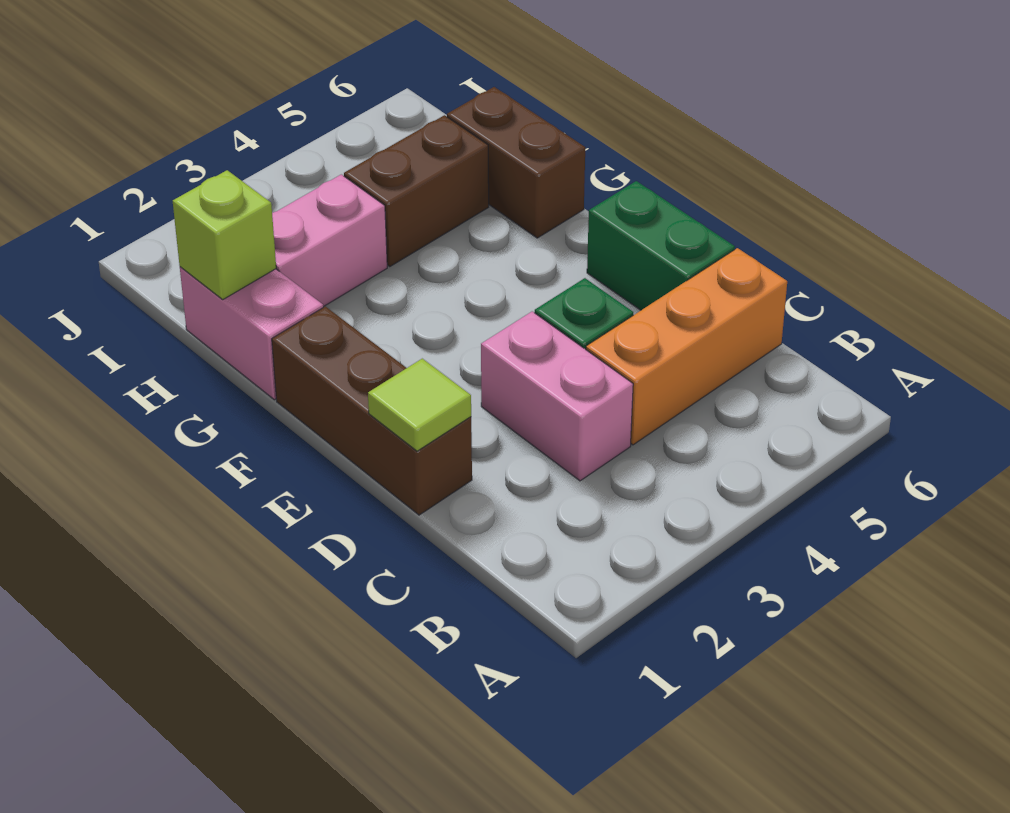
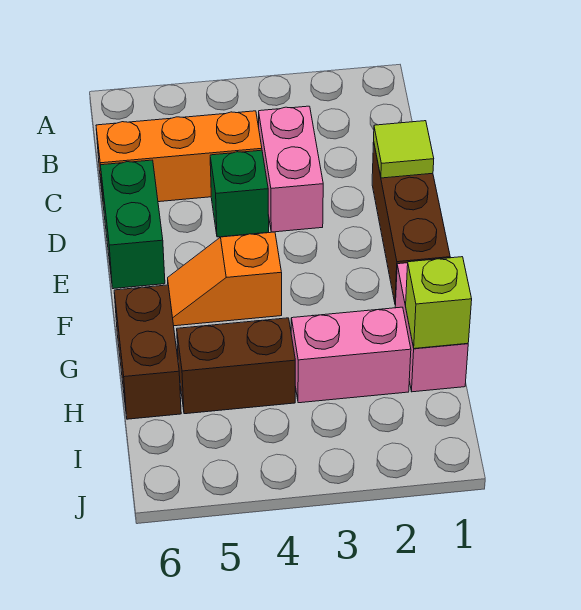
none -> orange 1x2 slope [168,232,282,326]

